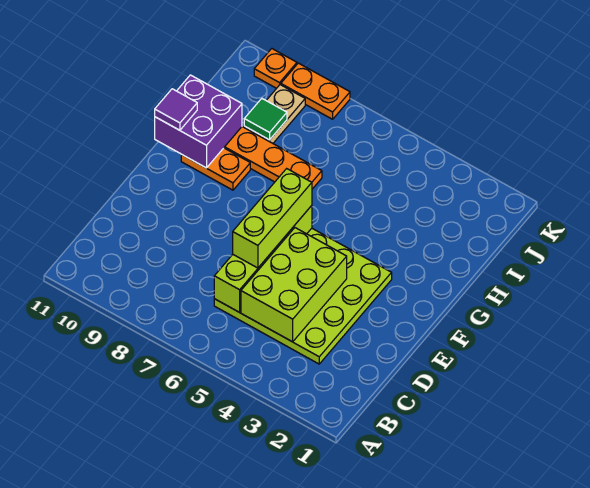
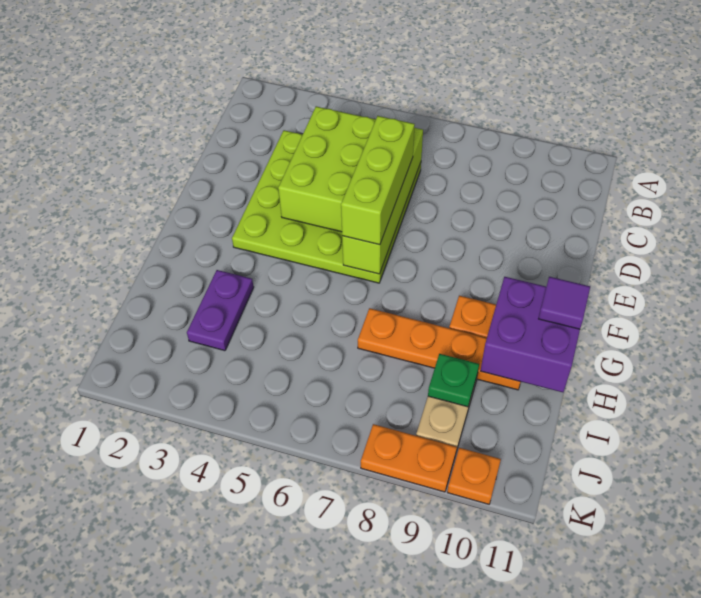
none -> purple 1x2 plate [187,270,254,351]
green 1x1 tile [244,99,287,140] -> green 1x1 plate [428,354,479,407]

